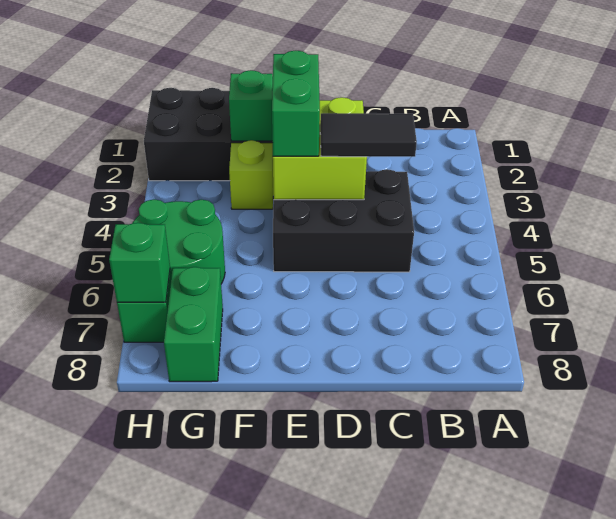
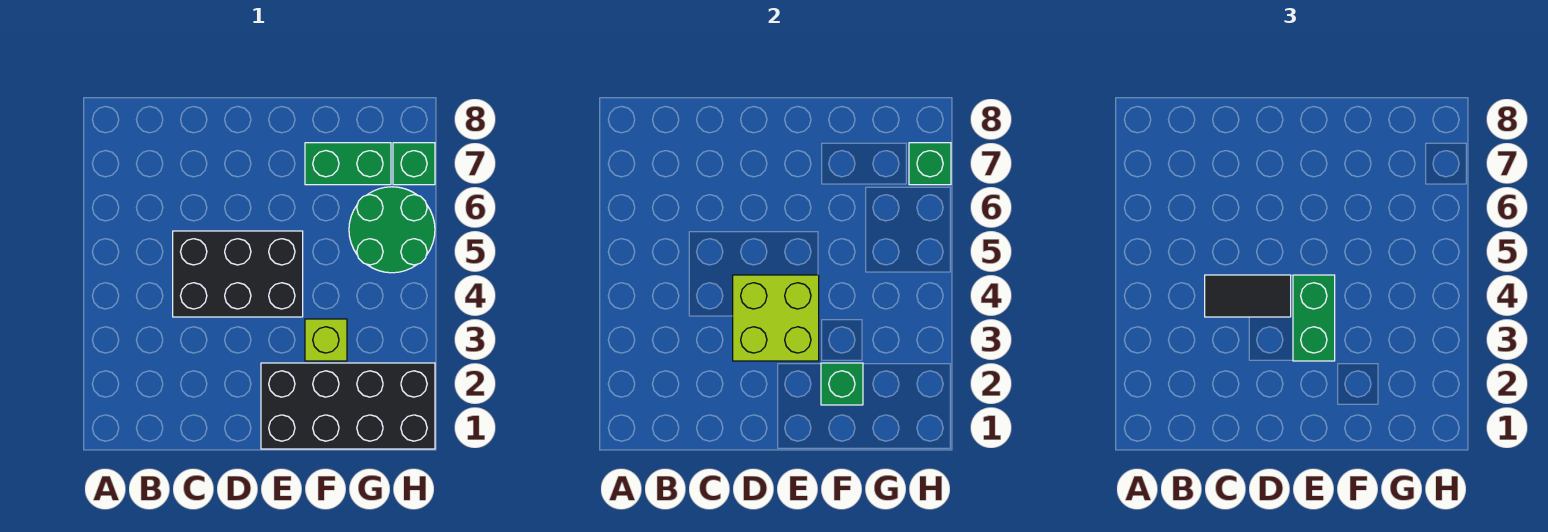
green 1x2 brick [164,267,223,382] -> green 1x2 brick turned to [305,143,391,185]

